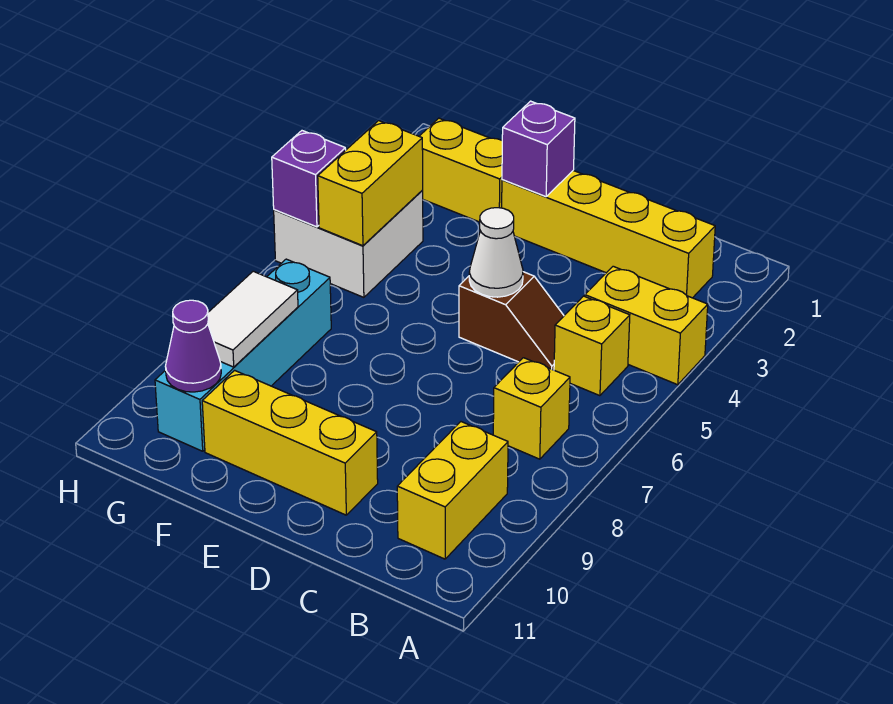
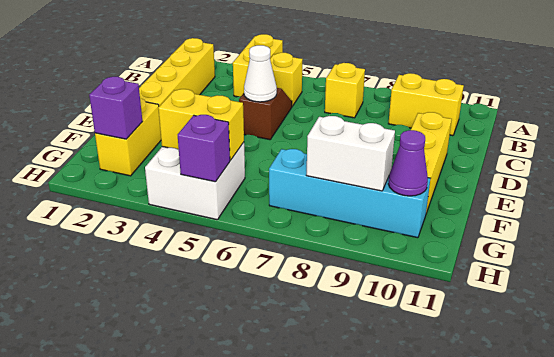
purple 1x1 brick [502,101,575,197] -> purple 1x1 brick moved to [89,77,143,139]
white 1x2 tile [208,271,298,367] -> white 1x2 brick [306,116,395,191]

